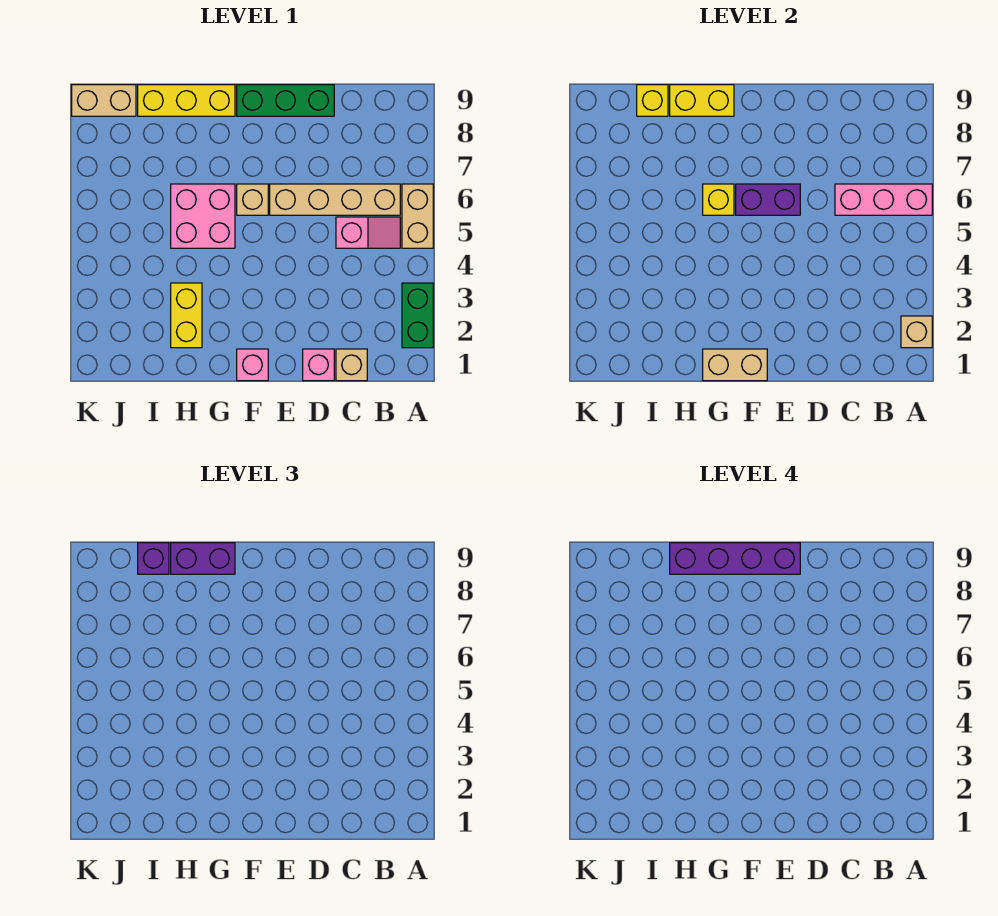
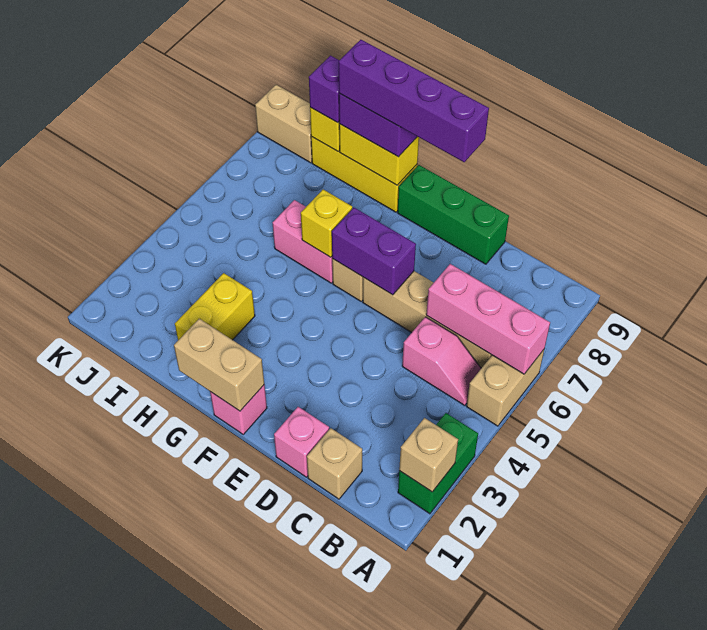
pink 2x2 brick [171,184,235,248] -> pink 1x2 brick [273,200,333,283]

